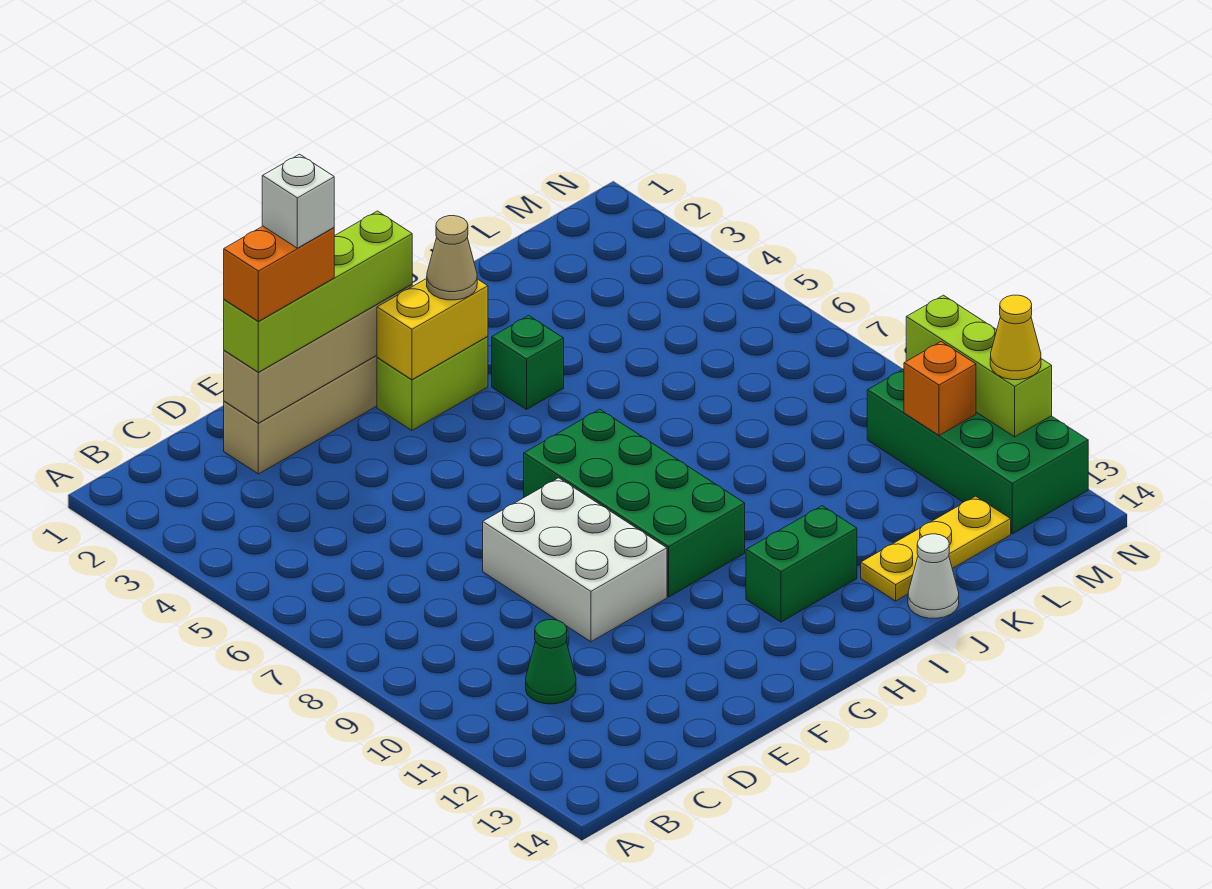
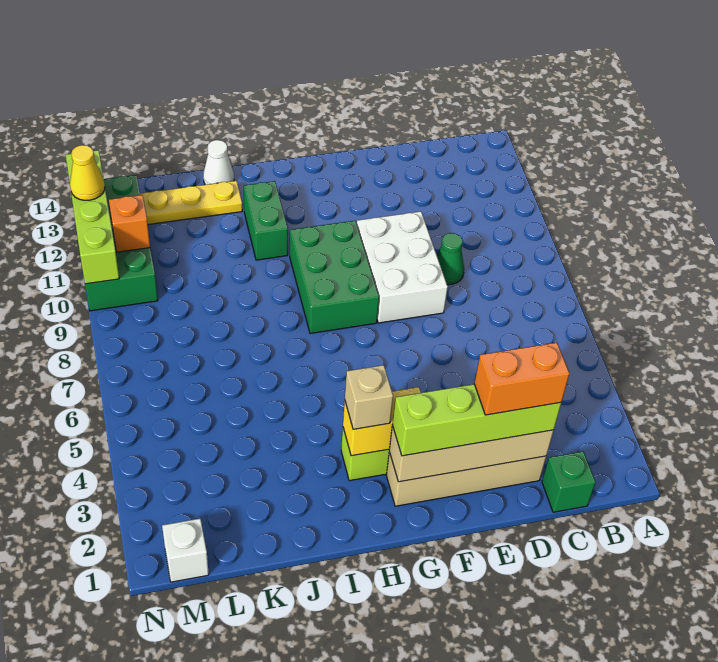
green 1x1 cone [526,620,576,704] -> green 1x1 cone moved to [437,233,464,285]
white 1x1 brick [262,154,334,248] -> white 1x1 brick moved to [162,519,209,582]
green 2x4 brick [524,409,745,597] -> green 2x3 brick [290,221,379,333]
tan 1x1 cone [427,216,477,300] -> tan 1x1 brick [345,365,393,429]
green 1x2 brick [746,506,857,622] -> green 1x2 brick turned to [244,181,288,260]
green 1x1 brick [492,316,564,409] -> green 1x1 brick moved to [542,451,596,512]
lime 1x3 brick [906,295,1052,437] -> lime 1x4 brick [66,150,119,284]

